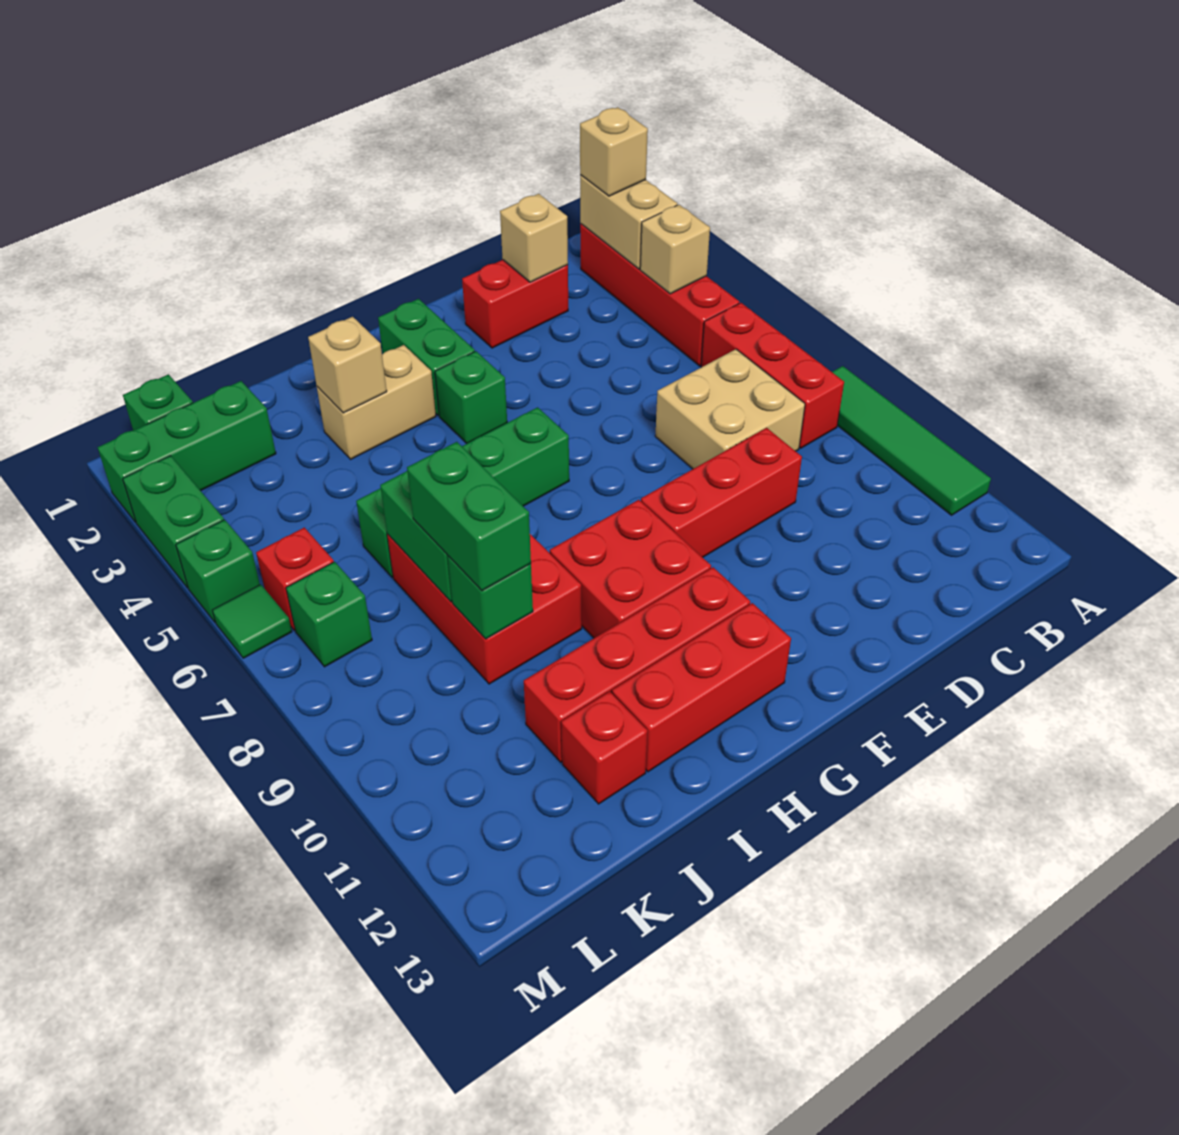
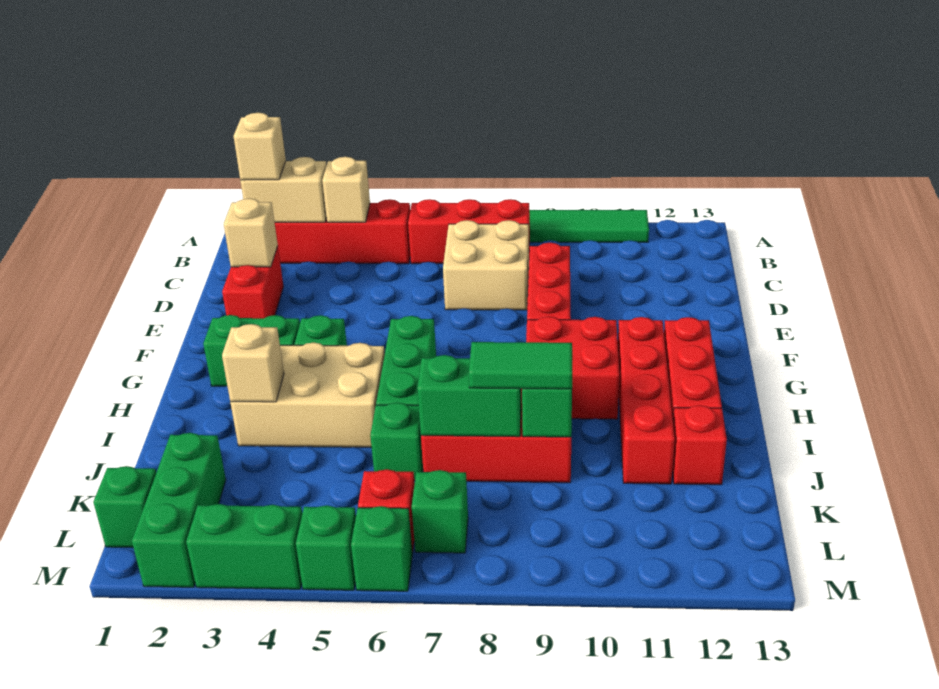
tan 1x2 brick [317,345,436,459] -> tan 2x3 brick [230,342,385,448]
green 1x2 brick [407,442,531,591] -> green 1x2 tile [469,342,572,389]
green 1x1 tile [212,585,292,658] -> green 1x1 brick [351,506,413,591]

